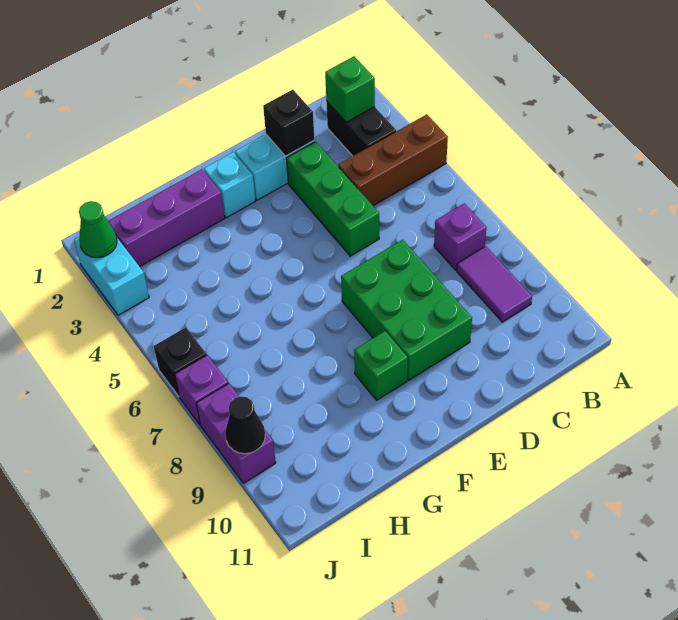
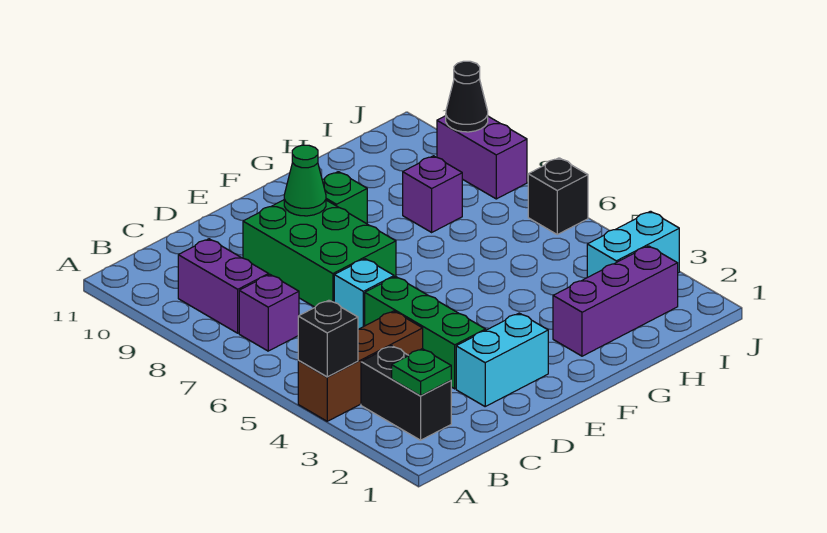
green 1x1 brick [325,56,375,122] -> green 1x1 plate [392,349,451,396]
purple 1x2 tile [457,246,532,322] -> purple 1x2 brick [178,239,269,333]
black 1x1 brick [263,90,315,156] -> black 1x1 brick moved to [298,300,358,377]
cyan 1x1 brick [204,152,256,218] -> cyan 1x1 brick moved to [334,259,394,329]
cyan 1x2 brick [74,237,149,315] -> cyan 1x2 brick turned to [587,211,679,277]
green 1x1 cone [79,201,117,258] -> green 1x1 cone moved to [284,145,326,216]
purple 1x1 brick [175,355,228,425] -> purple 1x1 brick moved to [403,156,462,232]

